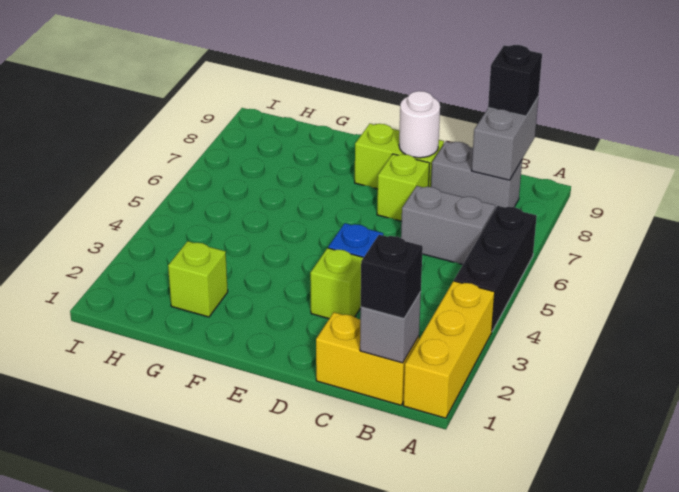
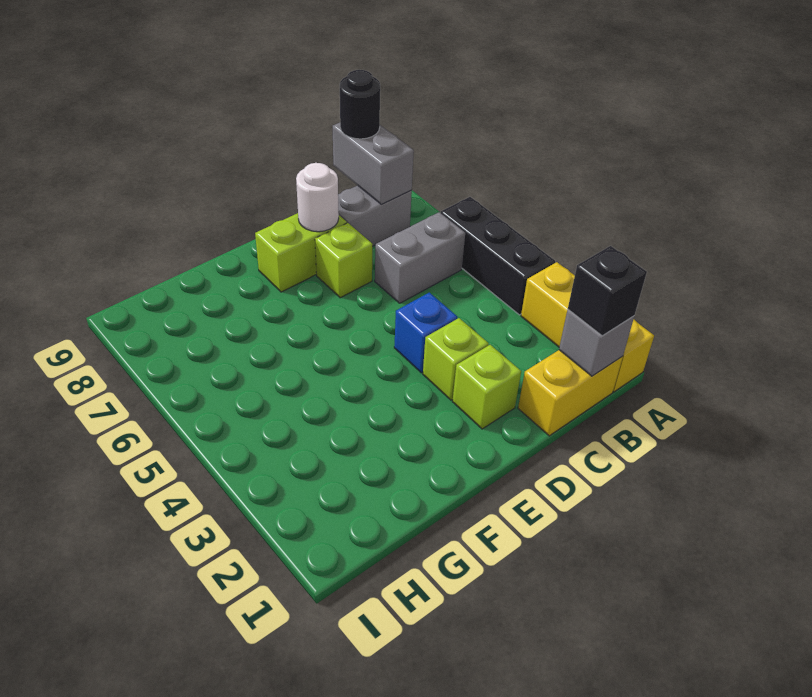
black 1x1 brick [488,45,542,116] -> black 1x1 round brick [340,70,380,139]
lime 1x1 brick [168,241,228,317] -> lime 1x1 brick moved to [452,345,521,429]

